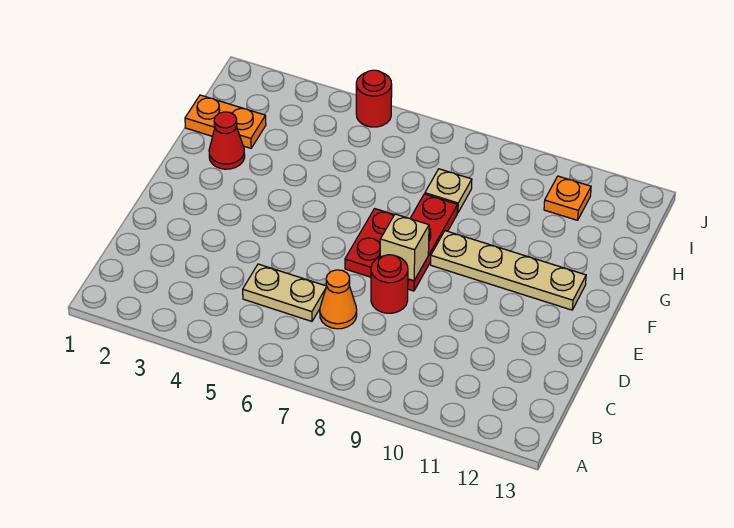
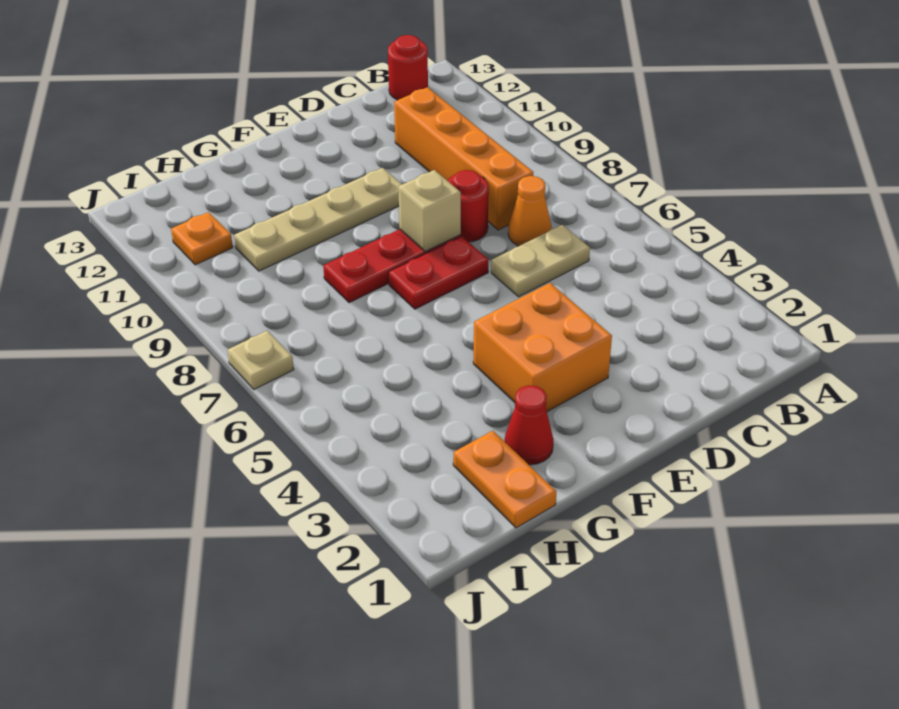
tan 1x2 plate [243,264,326,321] -> tan 1x2 plate turned to [491,225,590,297]
none -> orange 1x4 brick [394,87,533,230]
none -> orange 2x2 brick [473,283,612,411]
tan 1x4 plate [431,231,586,310] -> tan 1x4 plate turned to [234,168,402,271]
tan 1x1 plate [425,169,472,213] -> tan 1x1 plate moved to [228,331,294,389]
red 1x1 round brick [356,70,392,127] -> red 1x1 round brick moved to [388,35,428,100]

